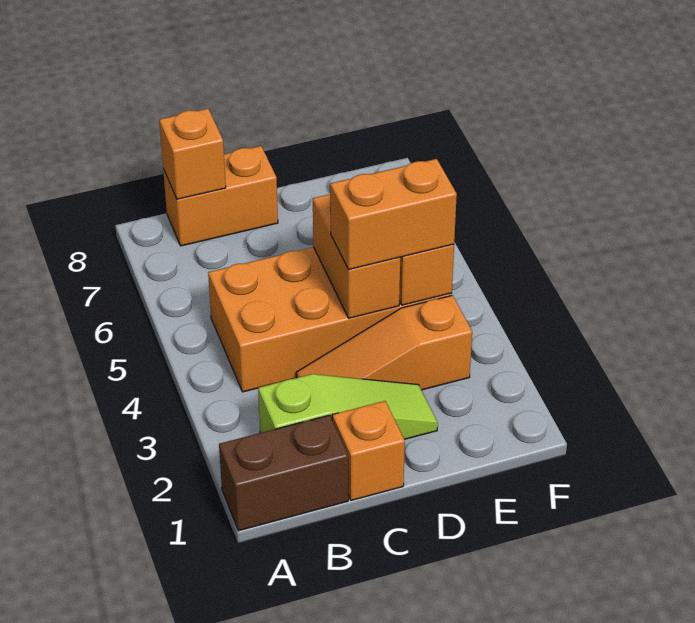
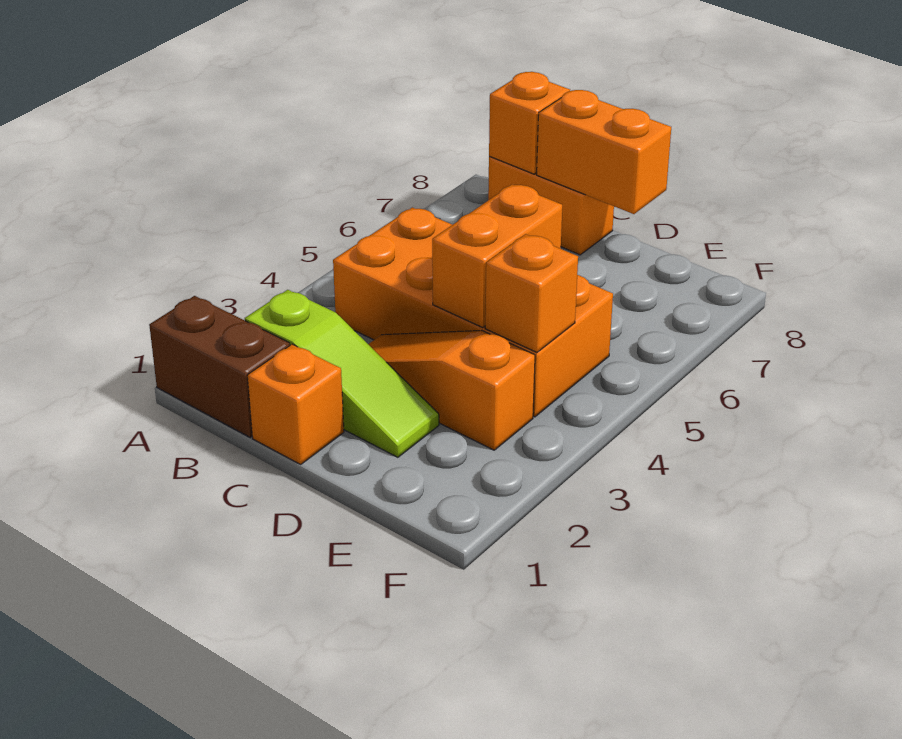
orange 1x2 brick [330,159,457,269] -> orange 1x2 brick moved to [537,90,671,214]

